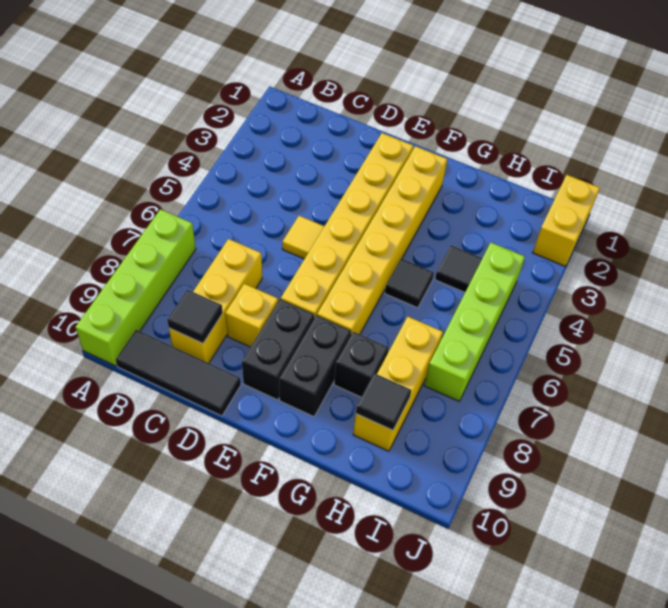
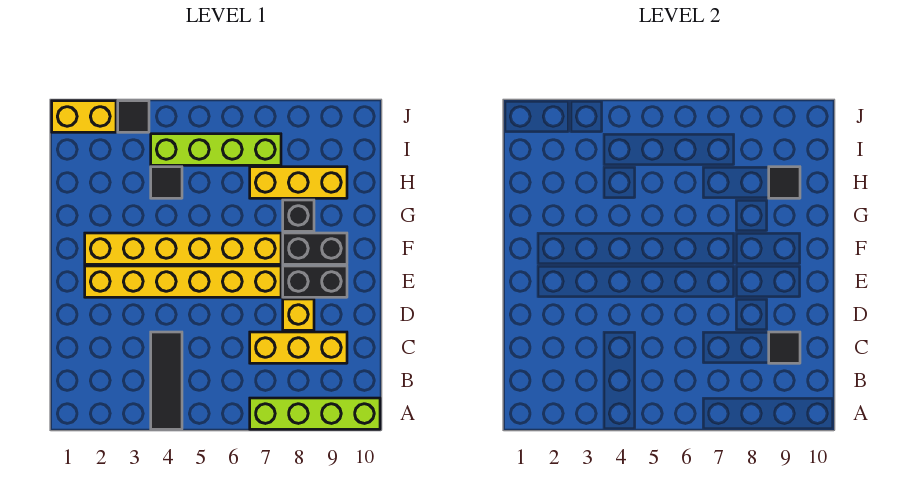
black 1x3 tile [116,330,241,416] -> black 1x3 tile moved to [151,332,182,429]
yellow 1x1 tile [282,216,324,259] -> none
black 1x1 tile [385,259,434,308] -> black 1x1 tile moved to [118,101,149,132]

